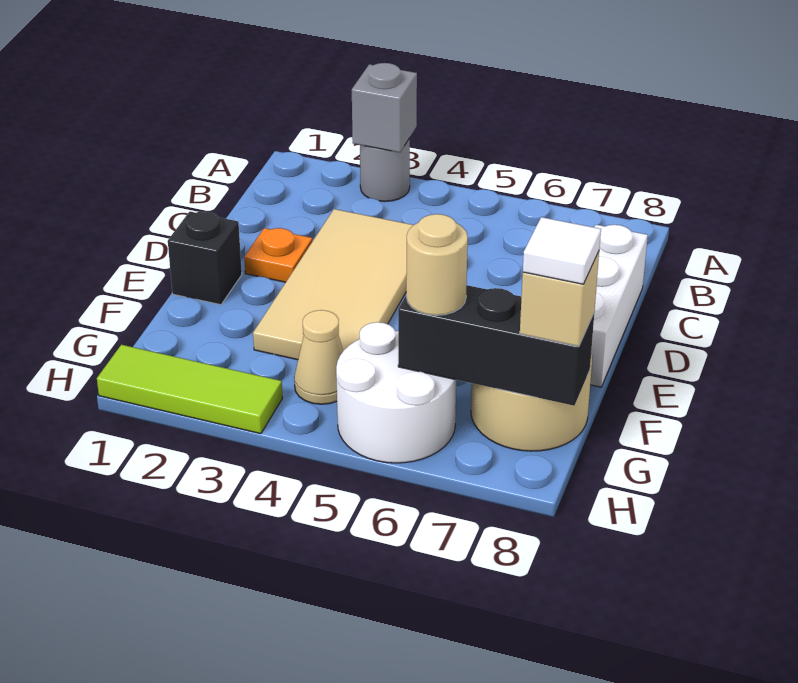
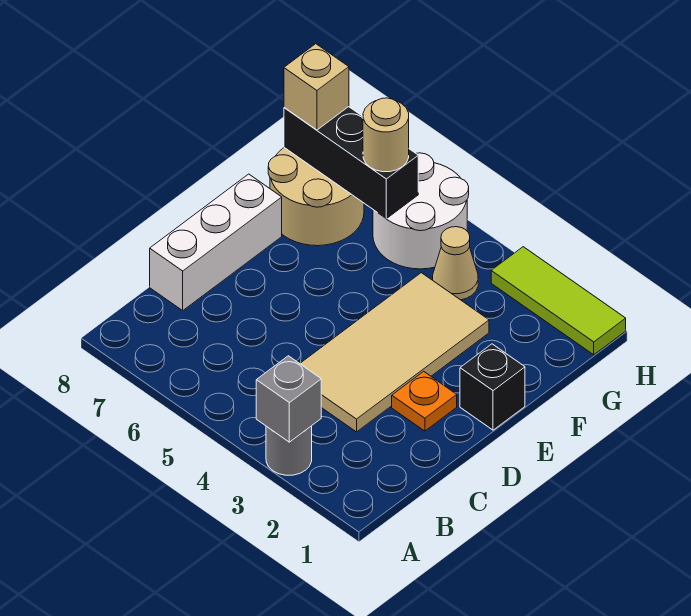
white 1x1 tile [523,217,601,284] -> none

